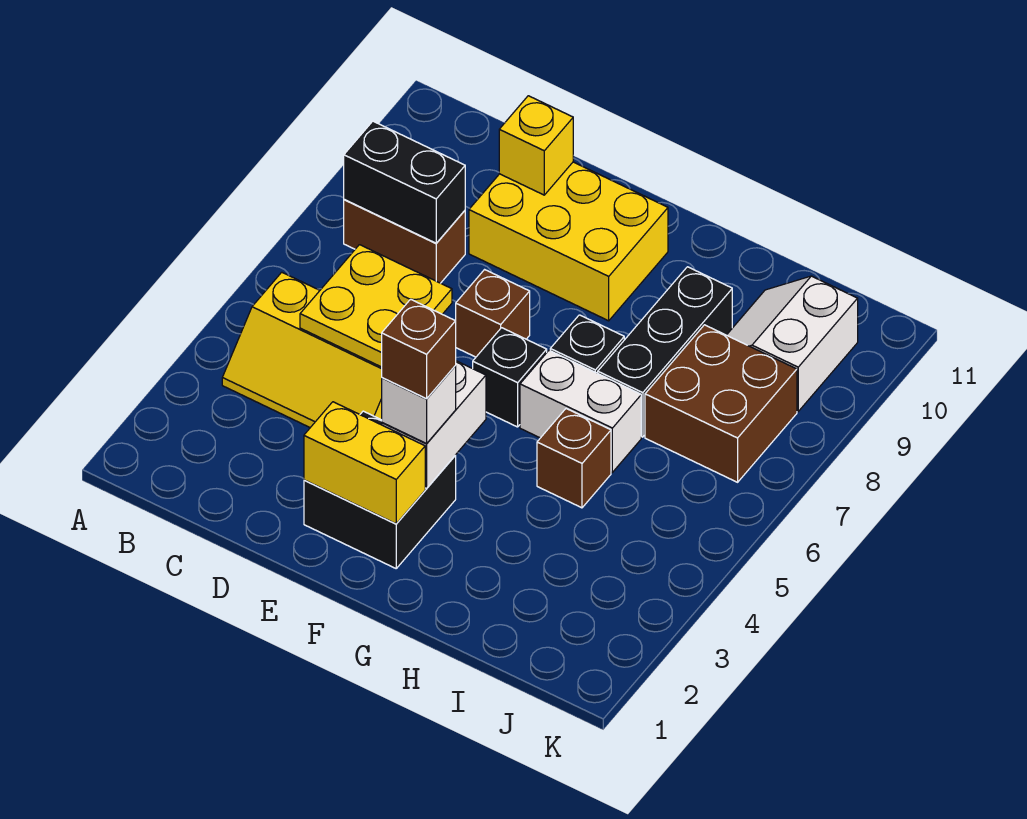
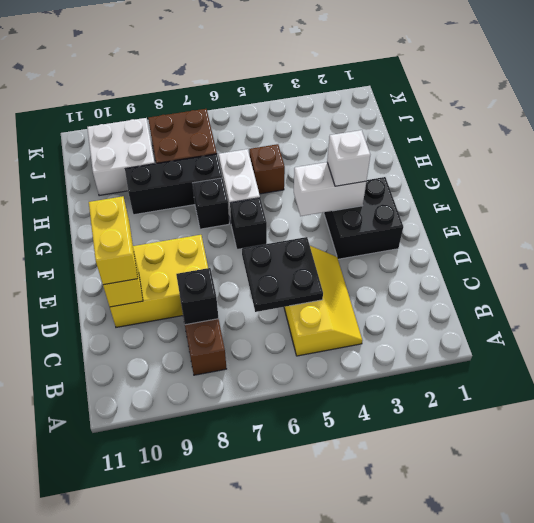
black 1x2 brick [344,121,465,243] -> black 1x1 brick [176,268,219,325]
yellow 2x2 plate [300,245,452,367] -> black 2x2 plate [242,237,323,312]
yellow 2x3 brick [469,162,668,321] -> yellow 2x3 brick turned to [110,235,208,327]
yellow 1x2 brick [304,402,425,524] -> yellow 1x2 brick moved to [89,196,138,285]
brown 1x1 brick [456,270,530,357] -> none
brown 1x1 brick [382,299,456,399] -> none
white 2x2 slope [727,276,858,411] -> white 2x2 brick [87,118,155,196]

